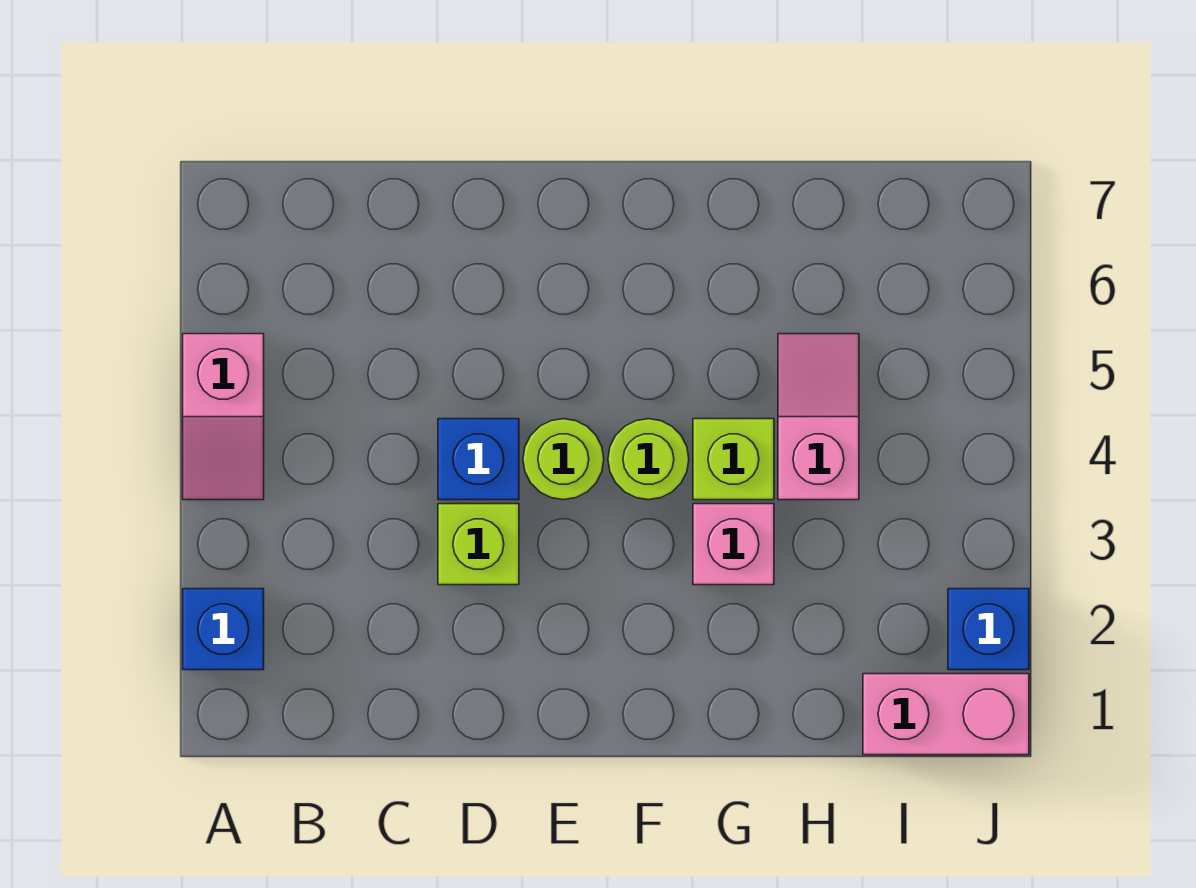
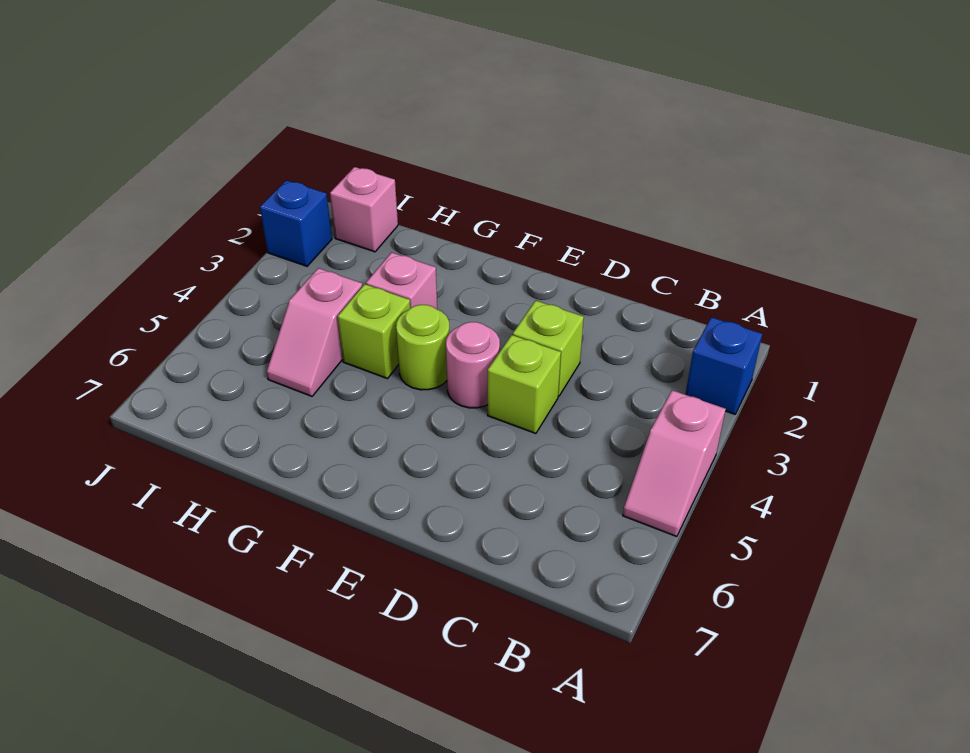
pink 1x2 slope [183,334,264,500] -> pink 1x2 slope turned to [623,390,726,537]
blue 1x1 brick [438,419,519,500] -> lime 1x1 brick [488,335,561,434]
lime 1x1 round brick [523,419,604,500] -> pink 1x1 round brick [446,322,500,408]
pink 1x2 brick [863,674,1029,755] -> pink 1x1 brick [330,167,398,252]

